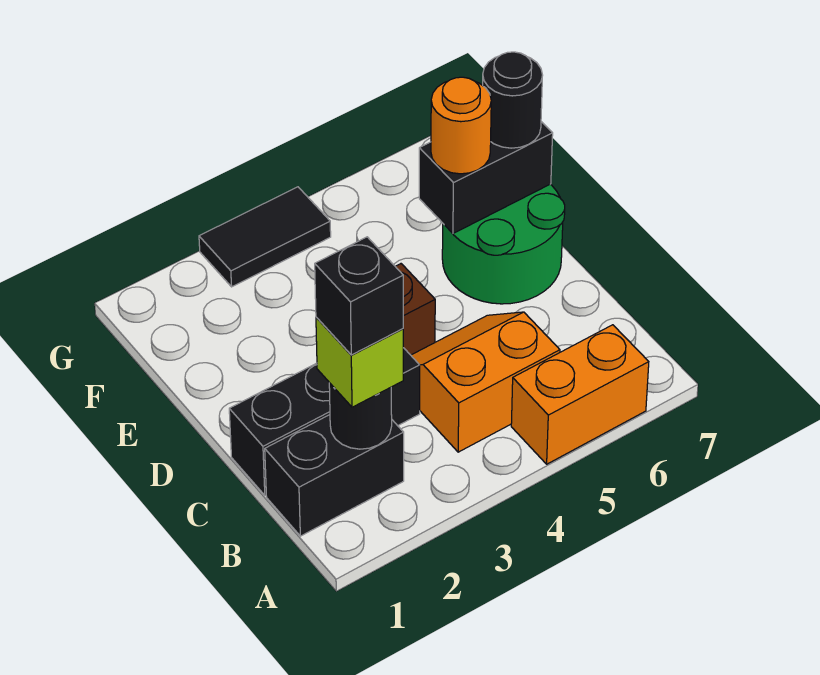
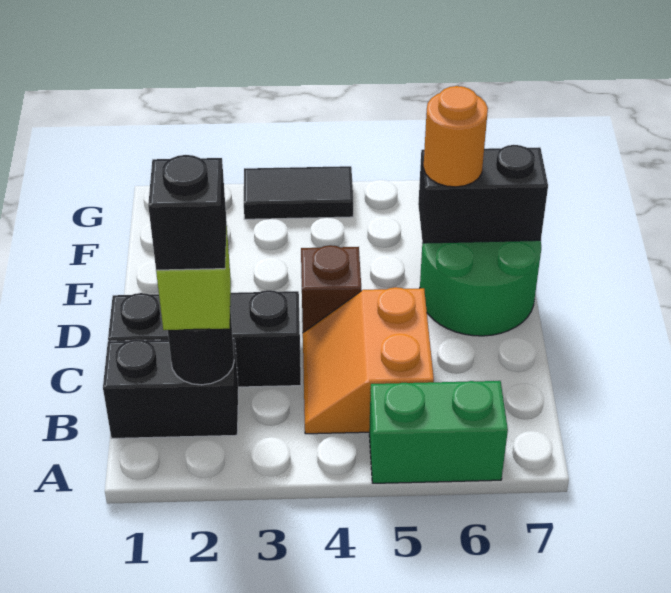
orange 1x2 brick [511,325,649,464] -> green 1x2 brick [369,381,508,483]
orange 2x2 slope [411,312,560,452] -> orange 2x2 slope turned to [303,287,434,434]
black 1x1 round brick [483,52,543,148] -> none

